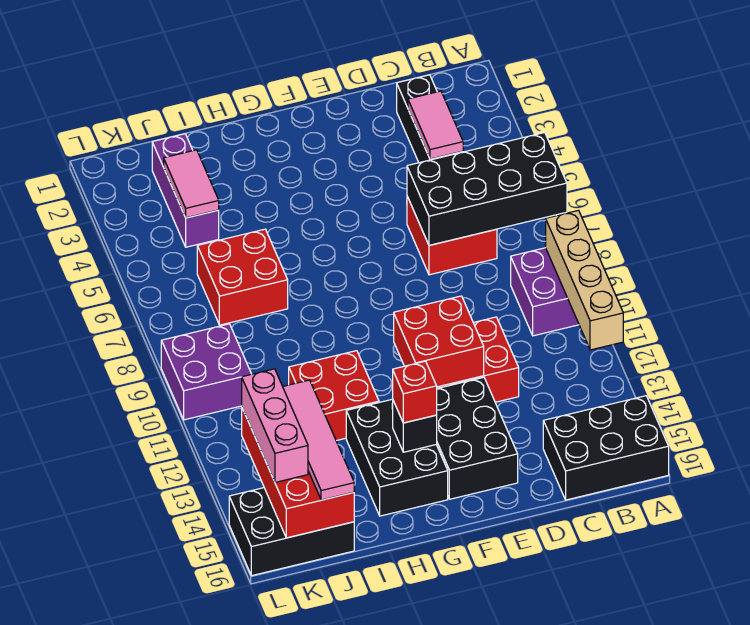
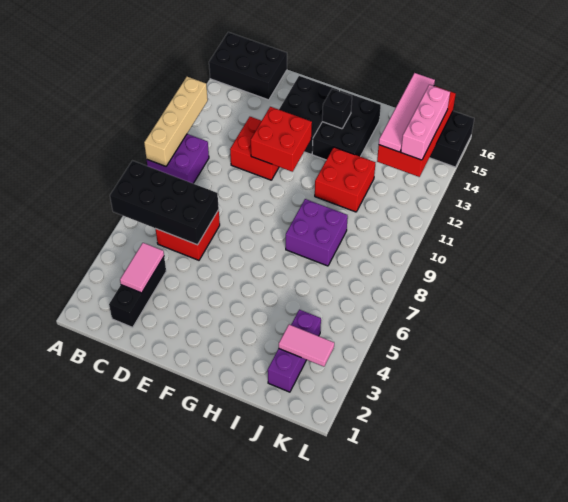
red 1x1 brick [393,361,437,423] -> none
red 2x2 brick [197,229,288,325] -> none
pink 1x2 tile [164,150,219,218] -> pink 1x2 tile turned to [279,325,334,367]
purple 2x2 brick [161,324,251,420] -> purple 2x2 brick moved to [286,199,348,266]

